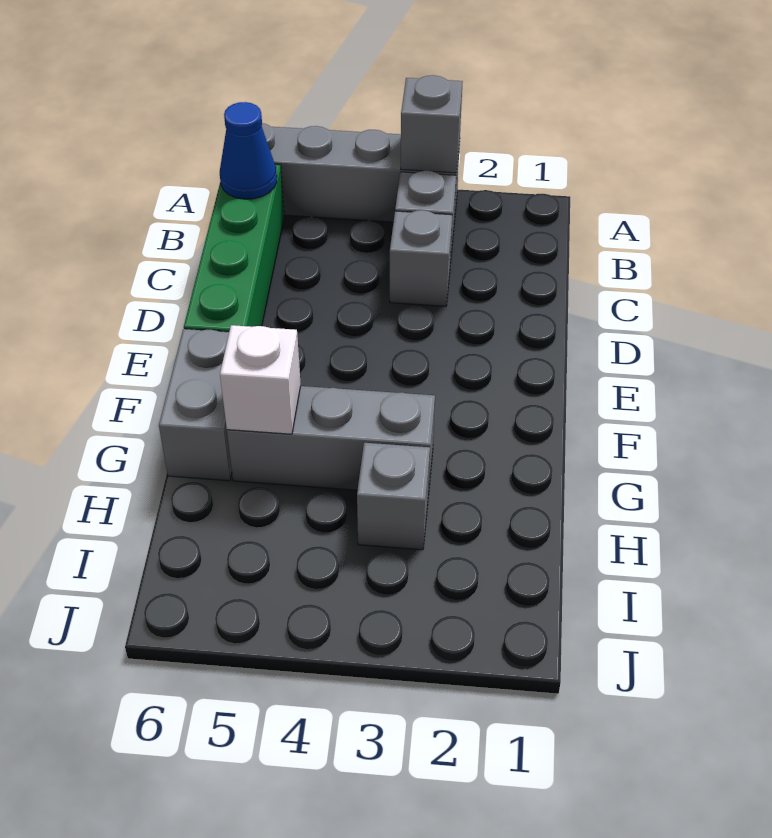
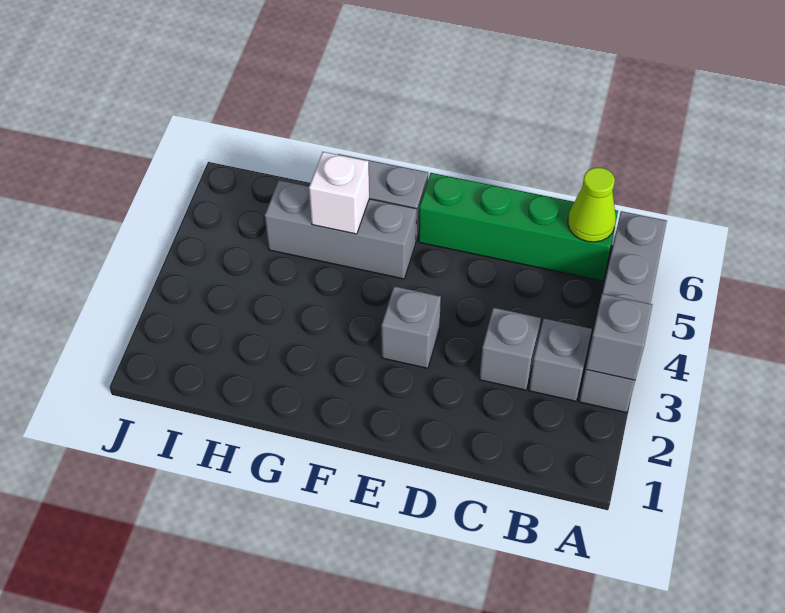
blue 1x1 cone [220,102,277,199] -> lime 1x1 cone [568,167,616,242]
grey 1x3 brick [227,386,435,495] -> grey 1x3 brick turned to [265,180,416,279]
grey 1x1 brick [357,443,430,550] -> grey 1x1 brick moved to [381,286,441,368]

